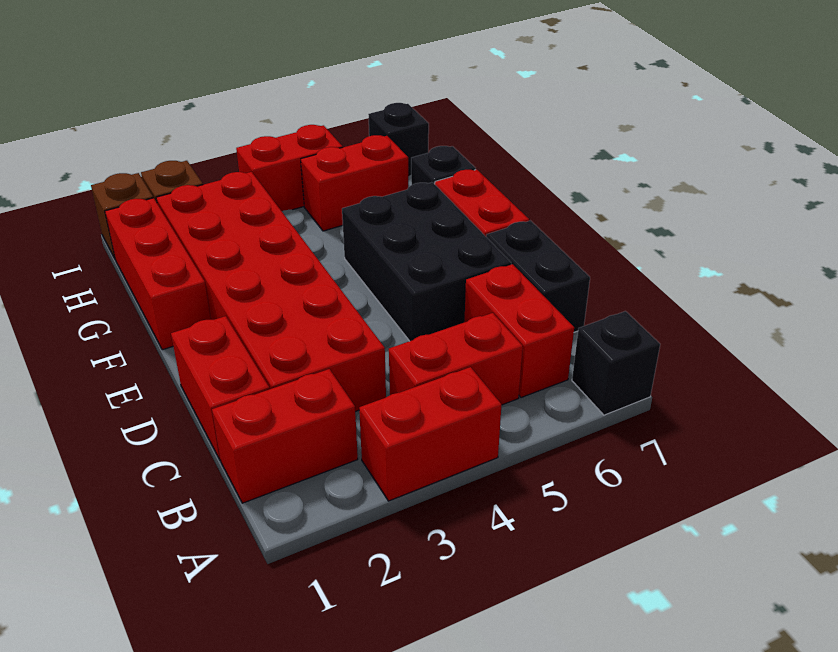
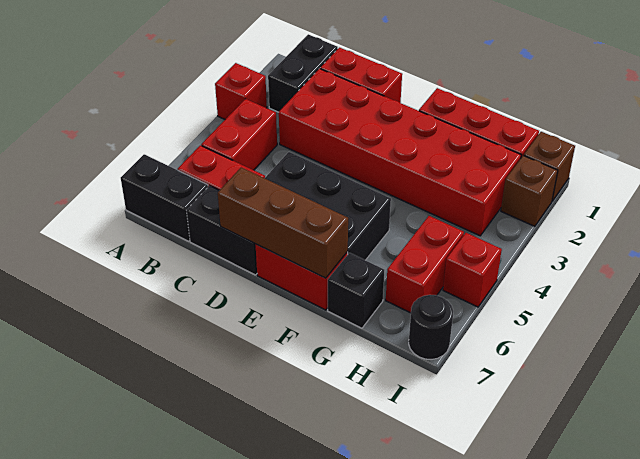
red 1x2 brick [359,367,502,501] -> red 1x1 brick [215,63,267,119]
black 1x1 brick [572,311,660,415] -> black 1x2 brick [121,154,208,241]
red 1x2 brick [212,369,358,503] -> black 1x2 brick [268,34,338,112]
none -> brown 1x3 brick [218,168,348,278]
red 1x2 brick [236,125,343,211] -> red 1x1 brick [443,233,502,307]
black 1x1 brick [368,103,429,176] -> black 1x1 round brick [409,295,453,360]

